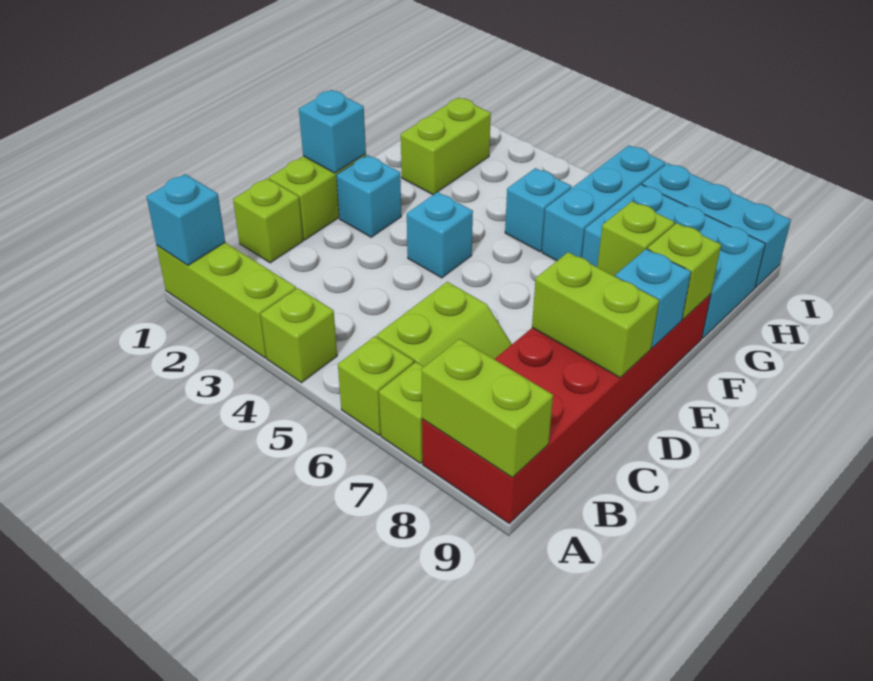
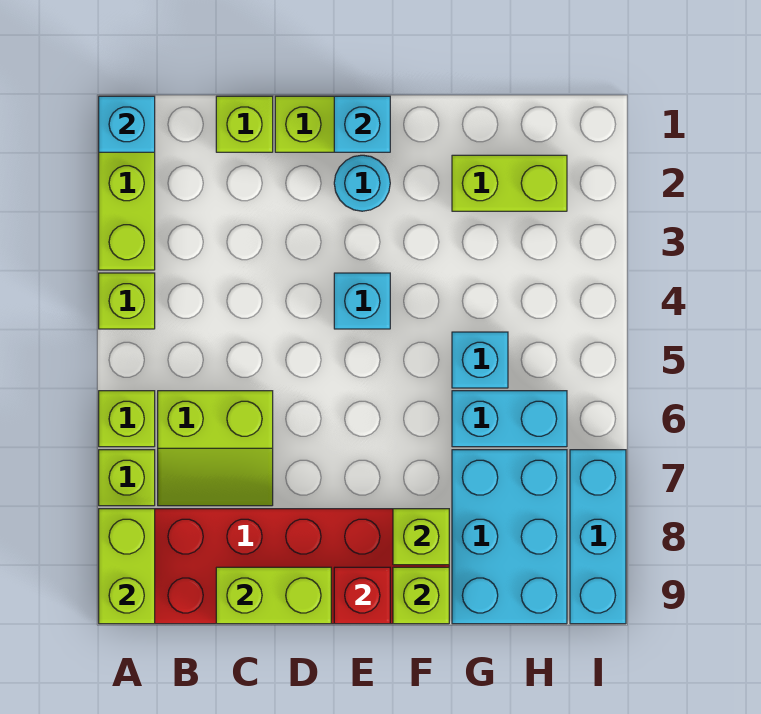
lime 1x2 brick [532,252,659,378] -> lime 1x2 brick turned to [216,567,331,624]
cyan 1x1 brick [336,155,401,237] -> cyan 1x1 round brick [334,155,390,211]
cyan 1x1 brick [615,249,691,348] -> red 1x1 brick [334,567,390,624]
cyan 1x3 brick [542,145,666,261] -> cyan 1x2 brick [452,391,567,447]

